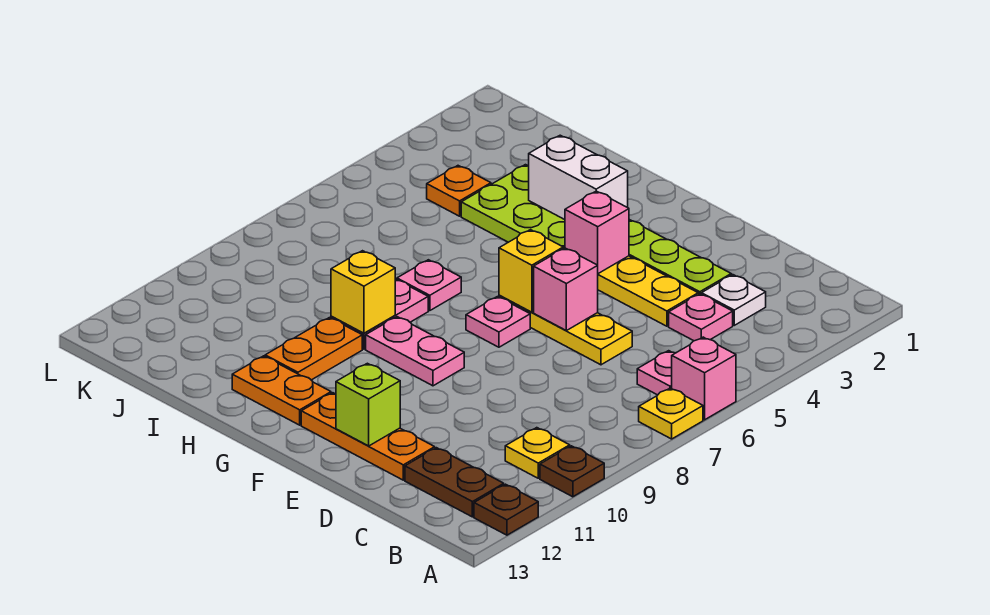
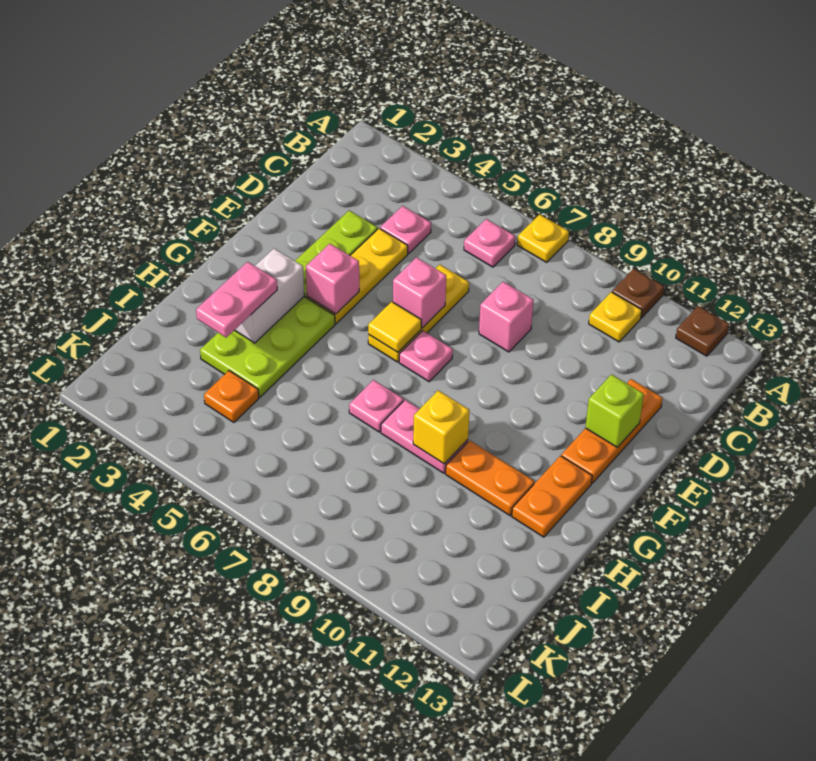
pink 1x1 brick [672,337,736,420] -> pink 1x1 brick moved to [479,282,534,352]
brown 1x2 plate [405,448,504,517] -> none
white 1x1 plate [701,275,766,325] -> none
yellow 1x1 brick [499,230,563,312] -> yellow 1x1 tile [368,302,421,352]
pink 1x2 plate [366,317,464,386] -> pink 1x2 plate moved to [196,262,277,337]

